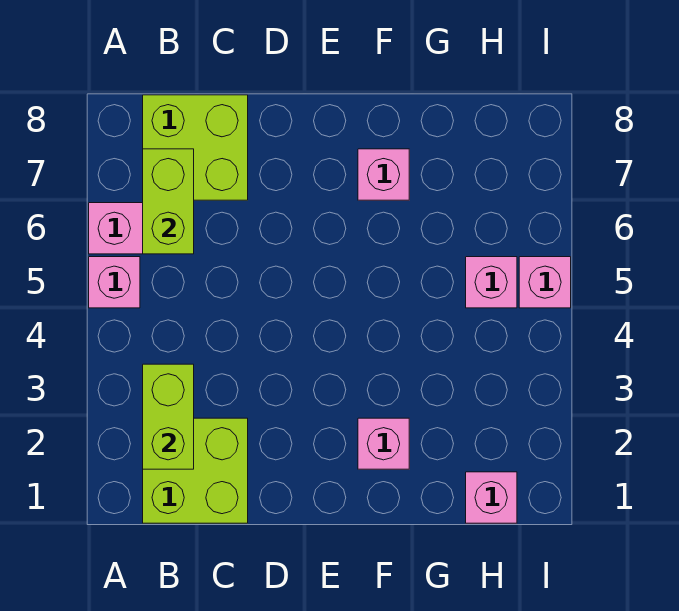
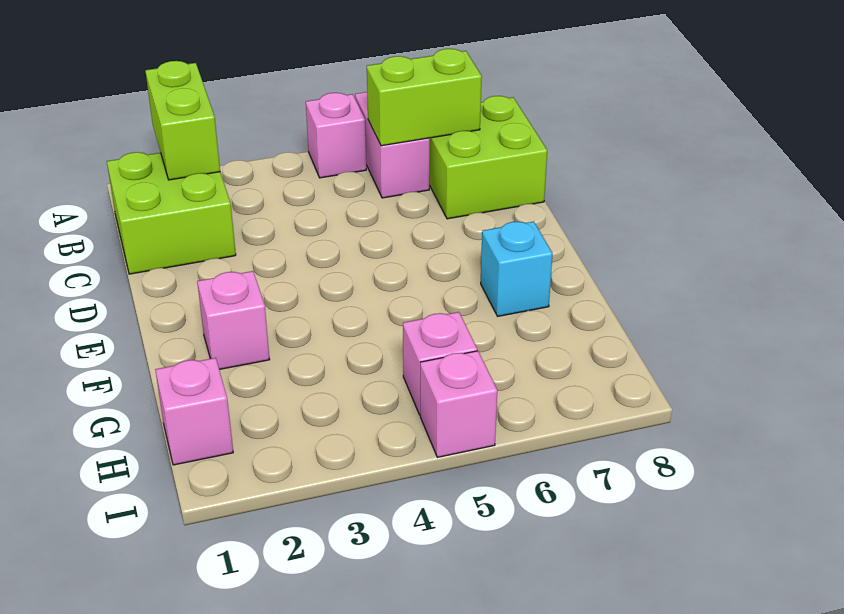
lime 1x2 brick [143,364,194,469] -> lime 1x2 brick turned to [145,61,220,180]
pink 1x1 brick [358,149,409,200] -> cyan 1x1 brick [481,221,553,316]

